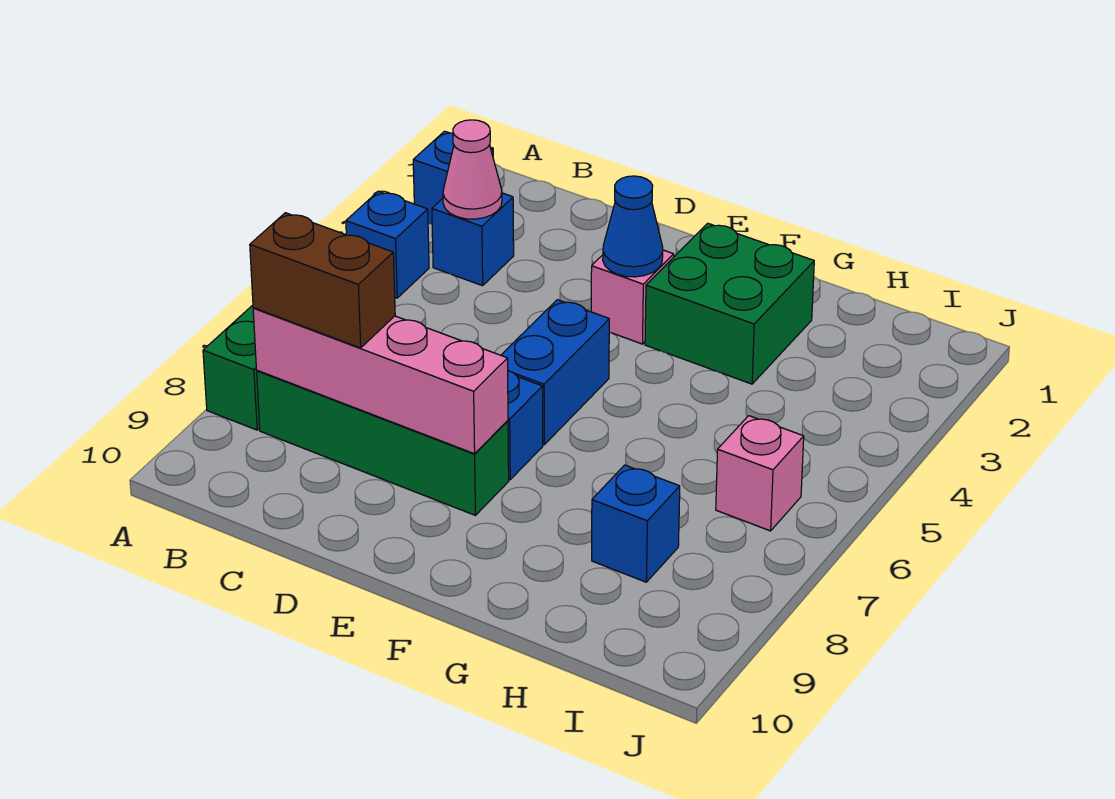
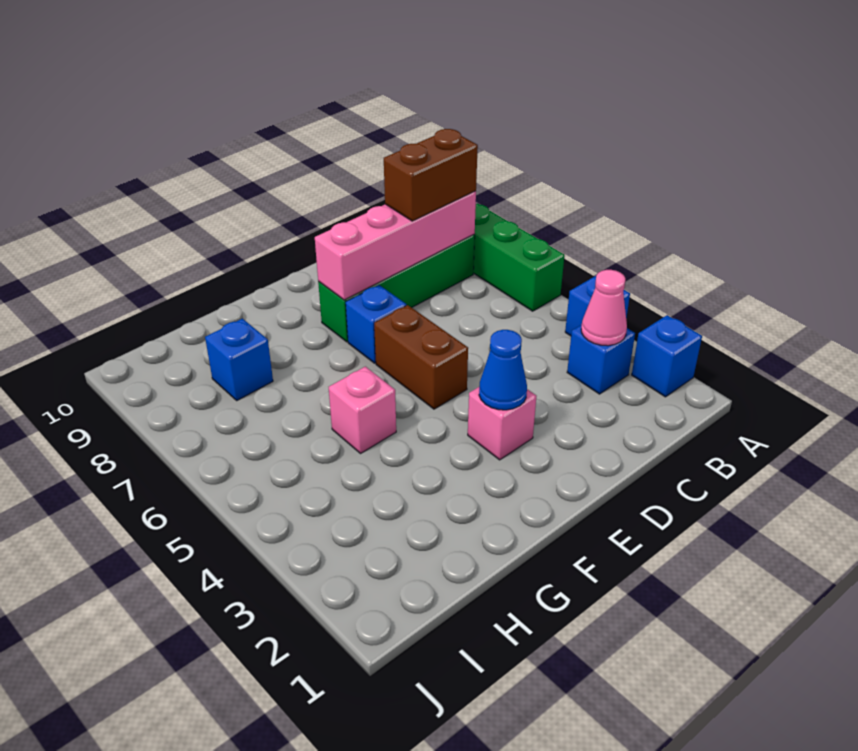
blue 1x2 brick [501,300,609,445] -> brown 1x2 brick [374,305,468,409]
green 2x2 brick [645,223,814,384] -> none
pink 1x1 brick [716,416,804,531] -> pink 1x1 brick moved to [329,367,396,454]

